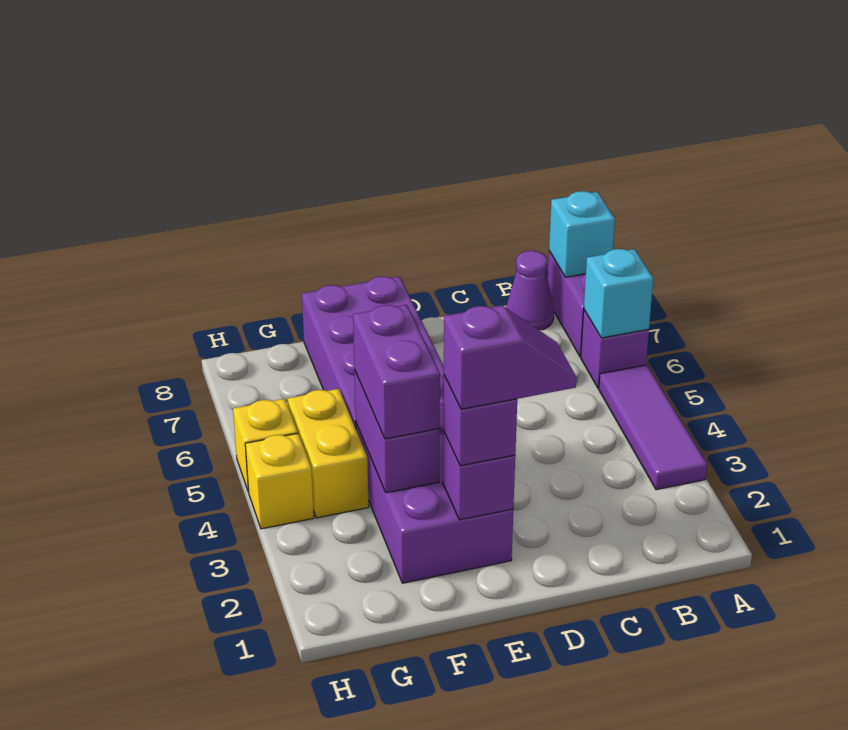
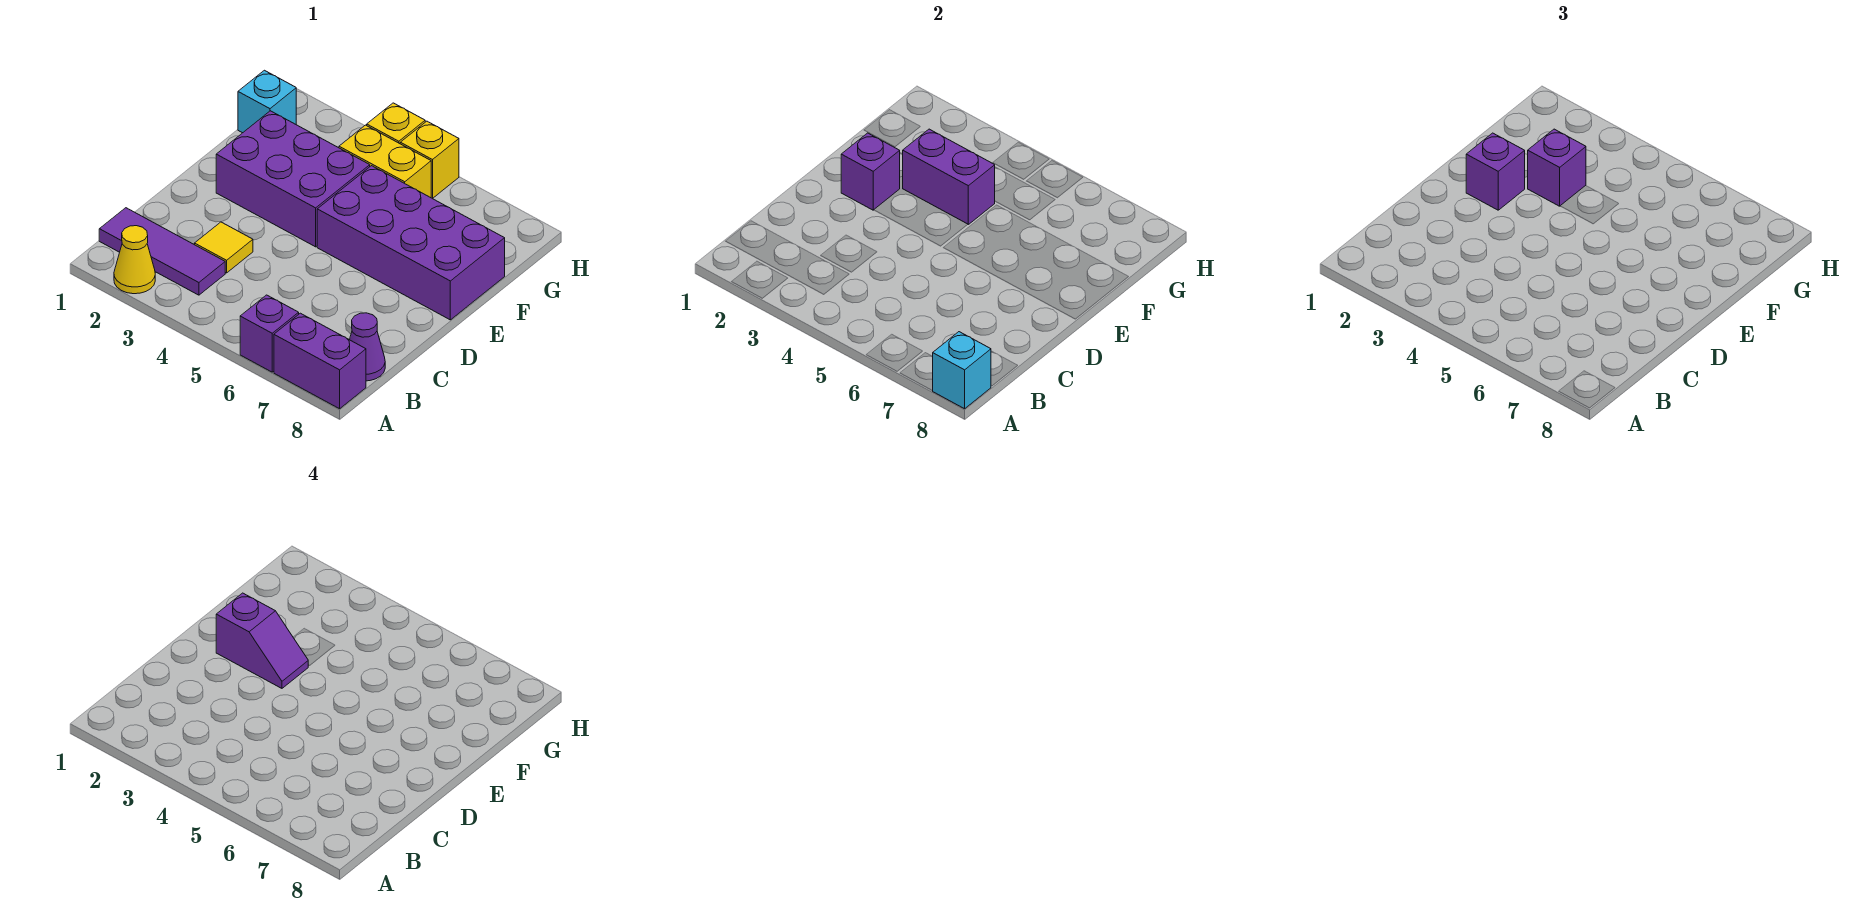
none -> yellow 1x1 cone [114,226,155,294]
purple 1x3 tile [599,365,707,490] -> purple 1x3 tile moved to [99,208,225,295]
cyan 1x1 brick [584,249,653,338] -> cyan 1x1 brick moved to [238,70,296,133]
none -> yellow 1x1 tile [195,222,253,273]
purple 1x2 slope [444,306,577,409] -> purple 1x2 slope turned to [216,593,308,688]
purple 1x2 brick [353,305,440,439] -> purple 1x1 brick [1528,129,1586,206]

